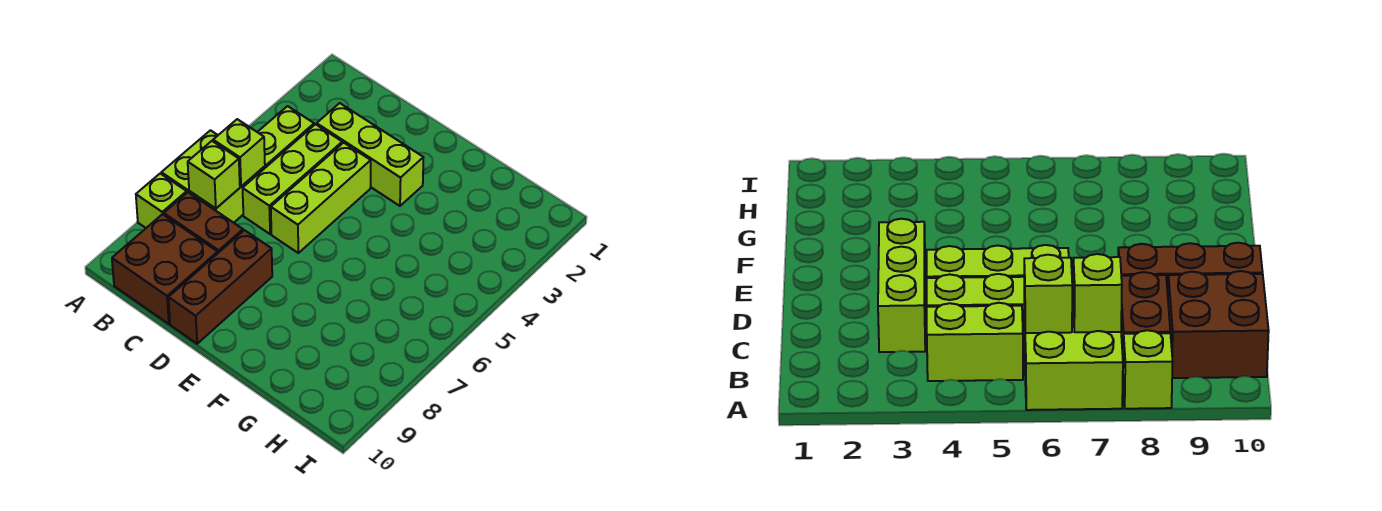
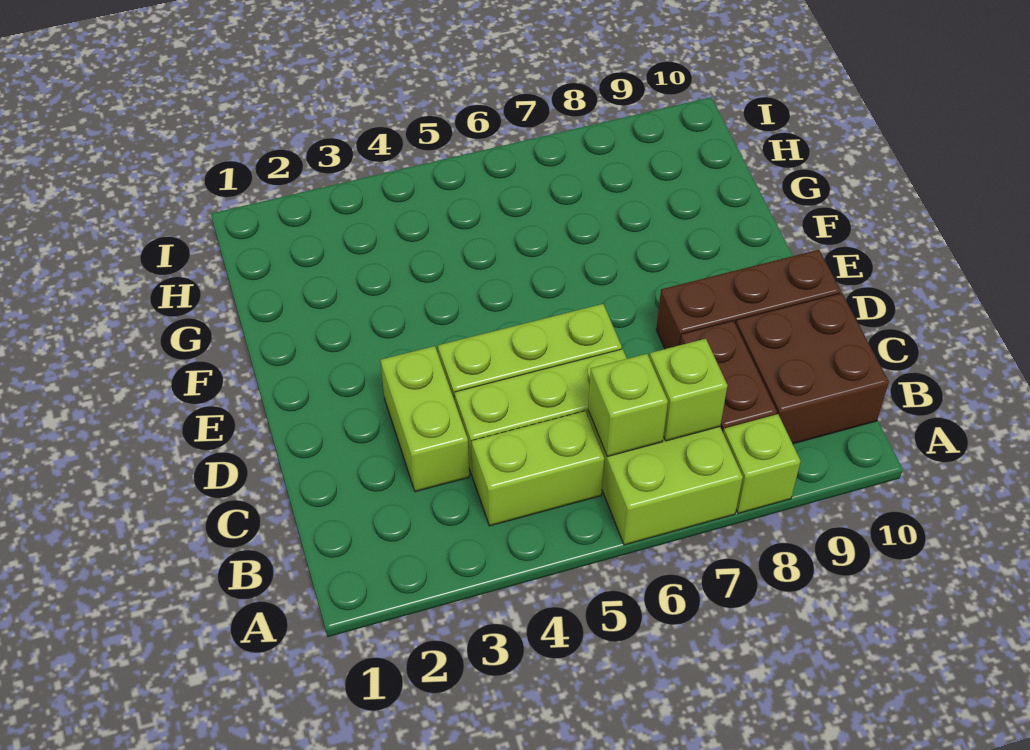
lime 1x3 brick [317,103,424,206] -> lime 1x2 brick [380,346,469,492]

